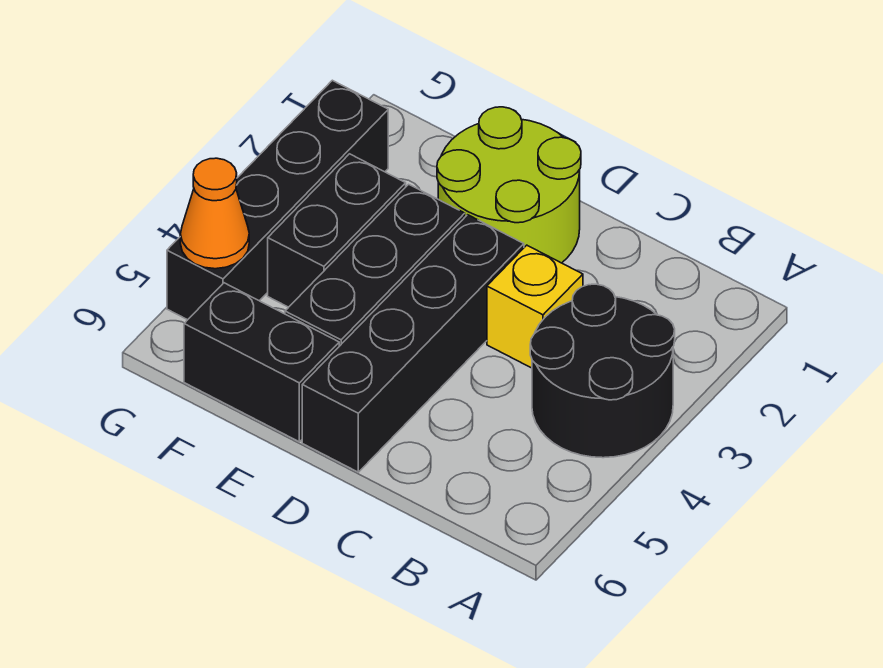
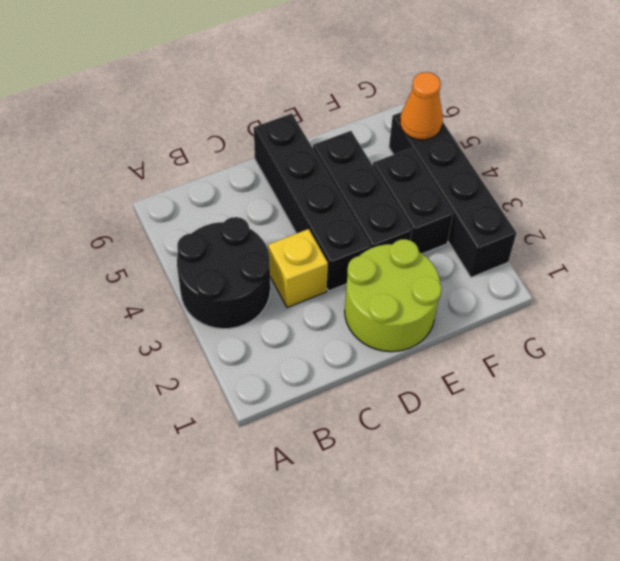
black 1x2 brick [184,283,339,442] -> none

